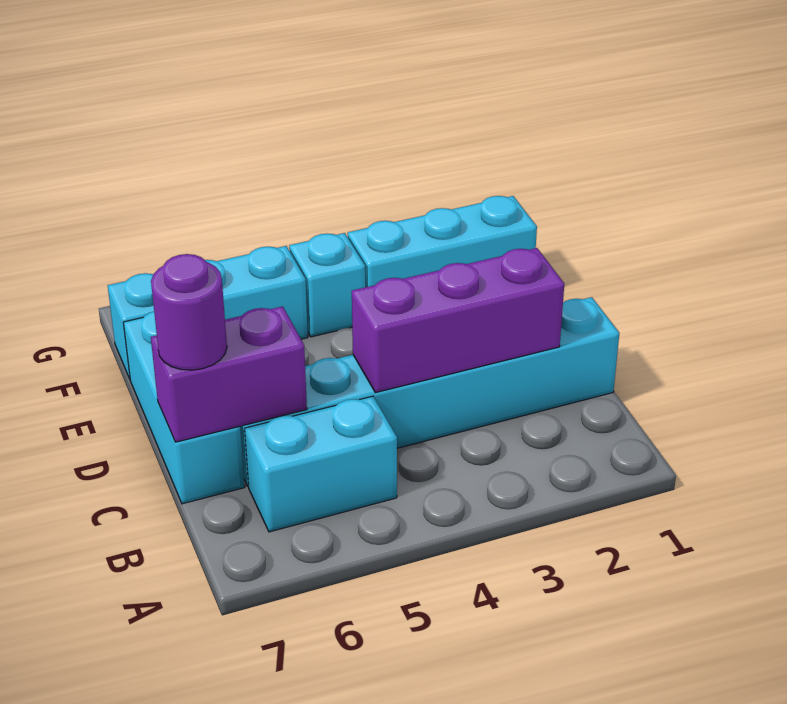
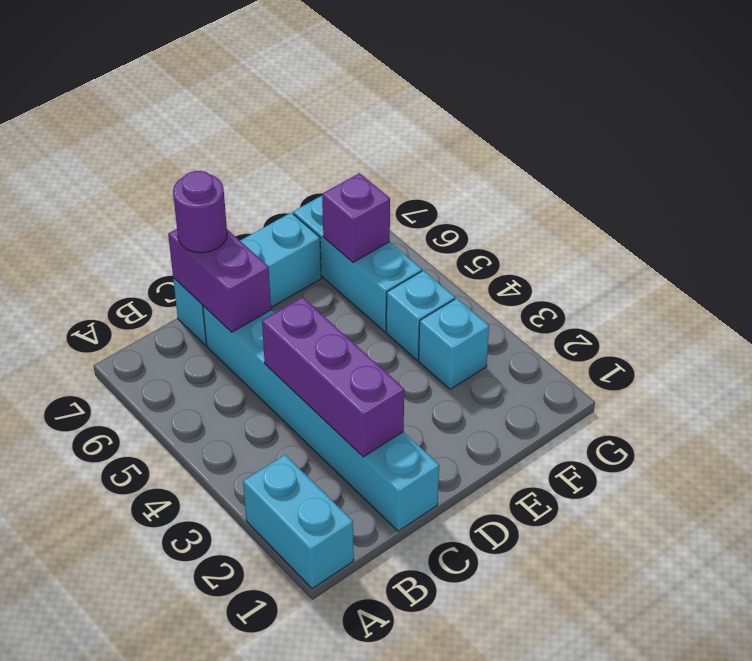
cyan 1x2 brick [245,396,397,532] -> cyan 1x2 brick moved to [243,455,354,589]
cyan 1x3 brick [348,196,537,287] -> cyan 1x1 brick [419,298,489,389]
none -> purple 1x1 brick [322,173,390,262]

